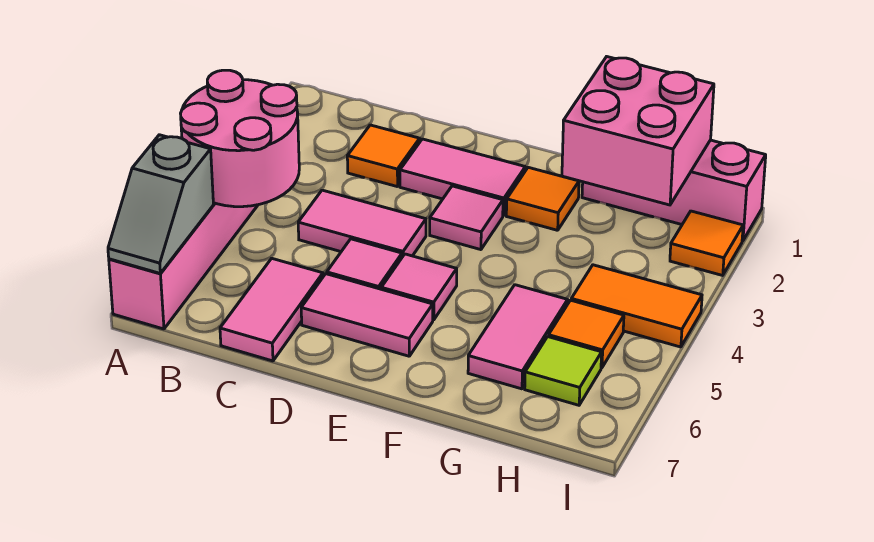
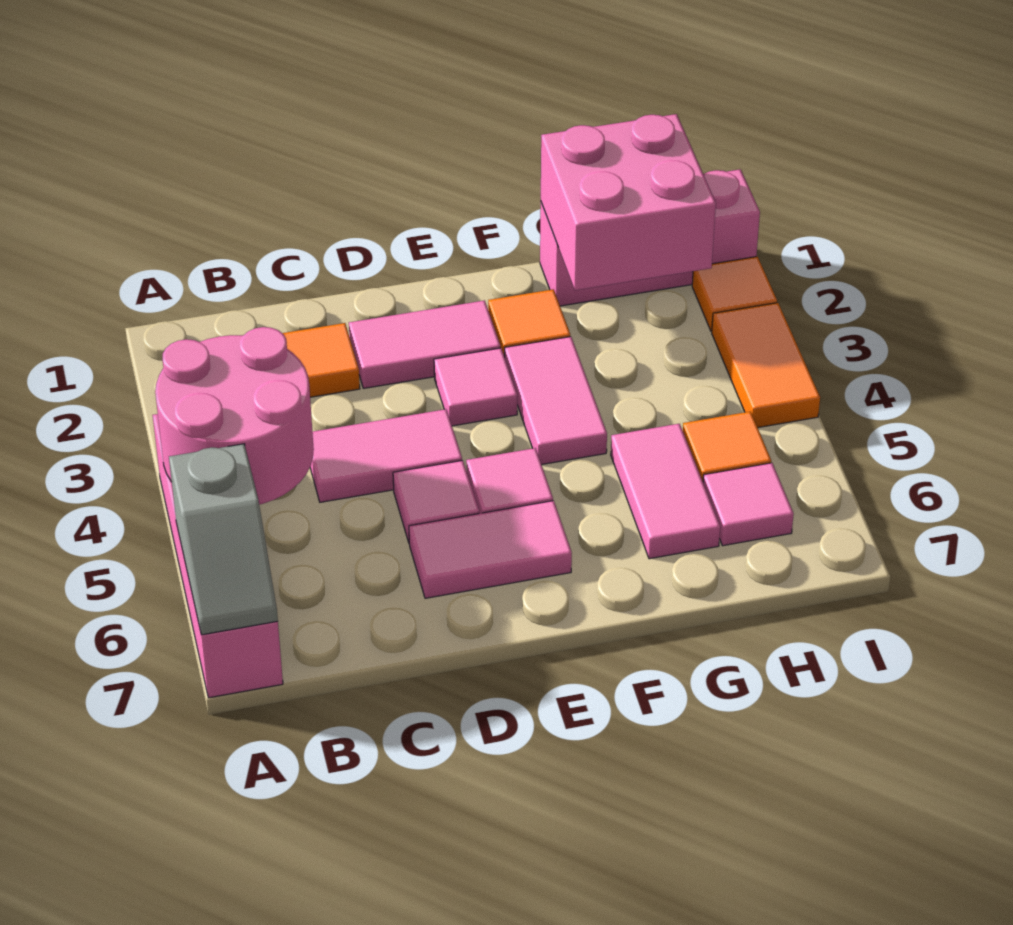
pink 1x2 tile [220,258,323,361] -> pink 1x2 tile moved to [505,337,607,465]
orange 1x2 tile [571,265,702,347] -> orange 1x2 tile turned to [712,303,820,427]
lime 1x1 tile [525,337,602,405] -> pink 1x1 tile [703,463,794,546]

